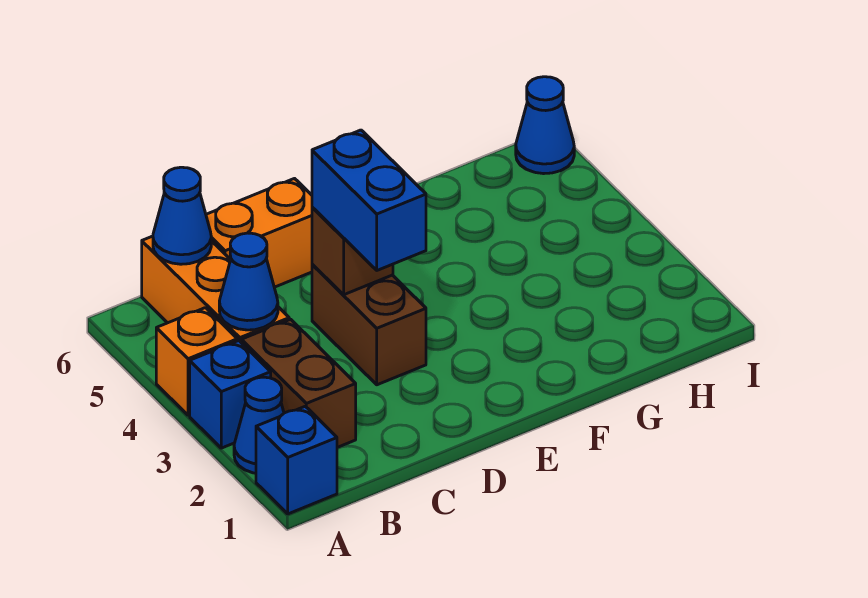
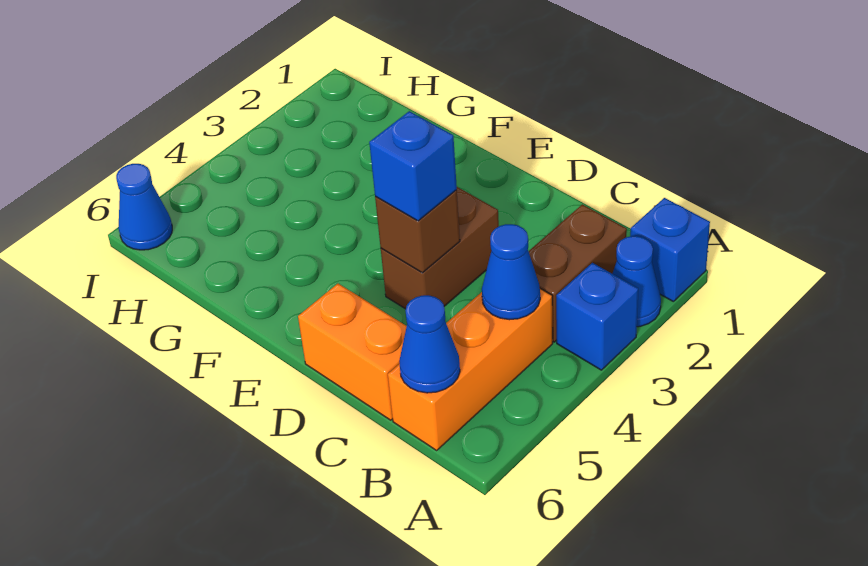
orange 1x1 brick [156,308,237,415] -> none
blue 1x2 brick [312,130,426,270] -> blue 1x1 brick [369,111,457,221]

